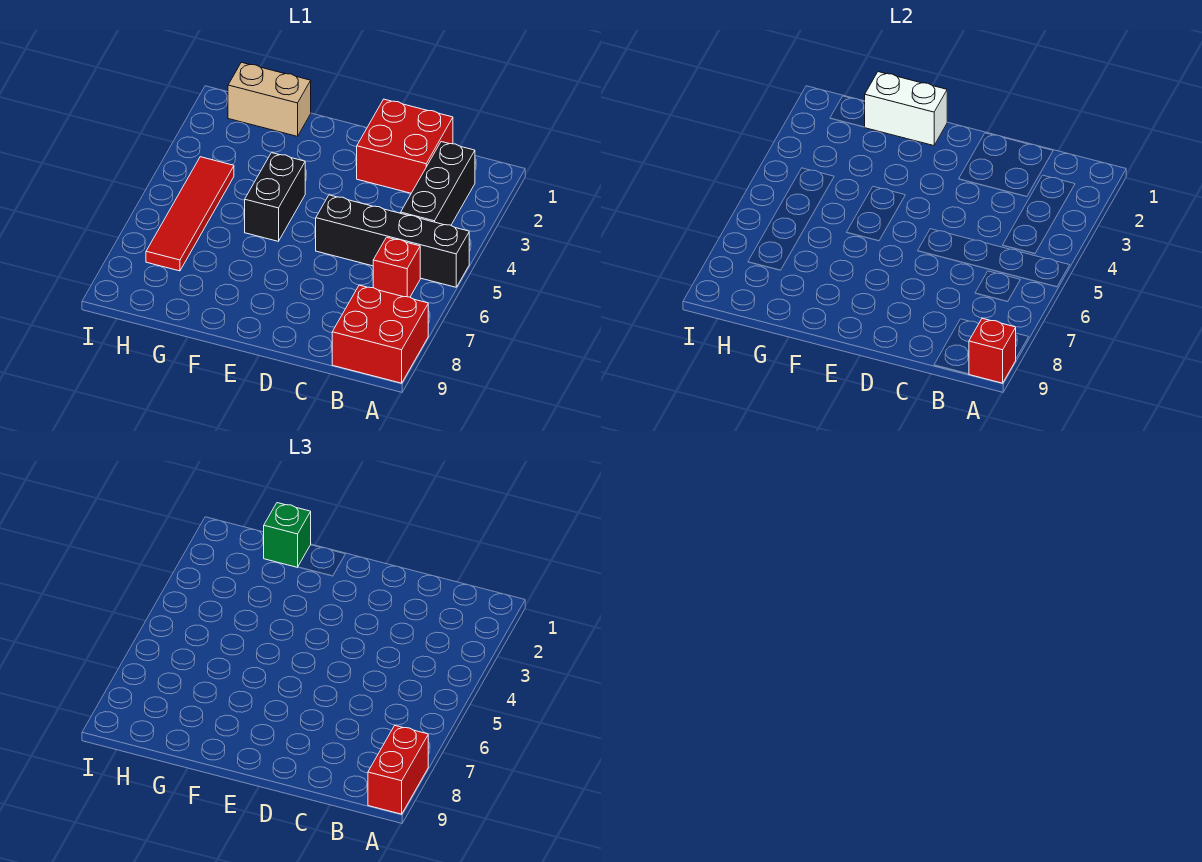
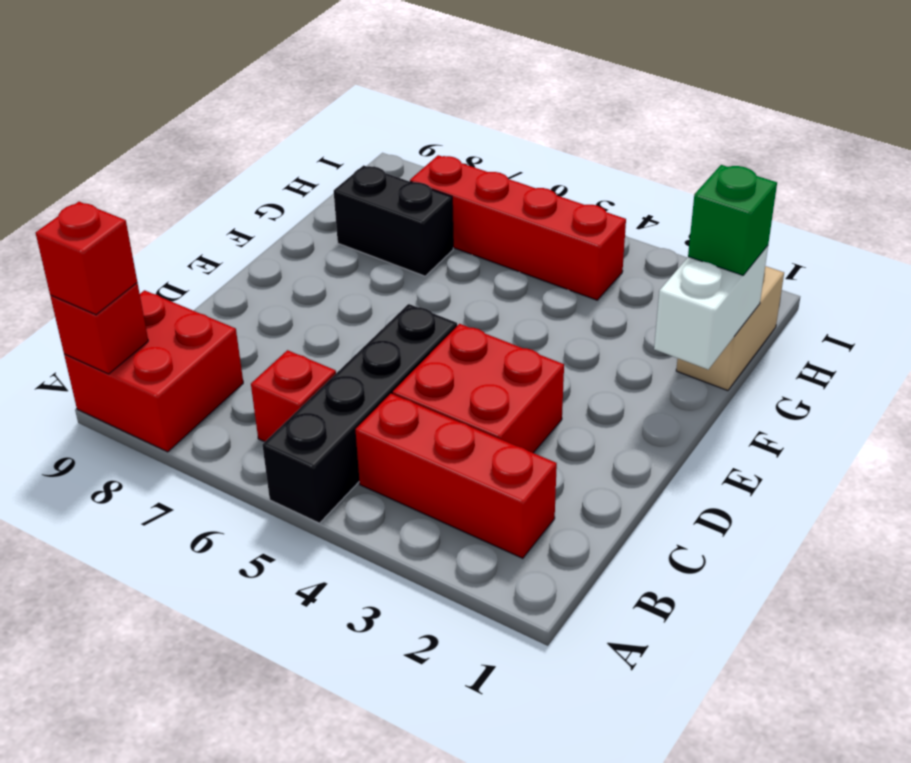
red 1x2 brick [368,726,428,814] -> red 1x1 brick [36,202,137,315]
black 1x3 brick [401,142,475,225] -> red 1x3 brick [355,394,557,558]
red 2x2 brick [357,99,453,193] -> red 2x2 brick moved to [393,324,564,453]
black 1x2 brick [245,153,305,241] -> black 1x2 brick moved to [334,165,453,276]
red 1x4 tile [146,157,234,271] -> red 1x4 brick [410,155,626,300]

